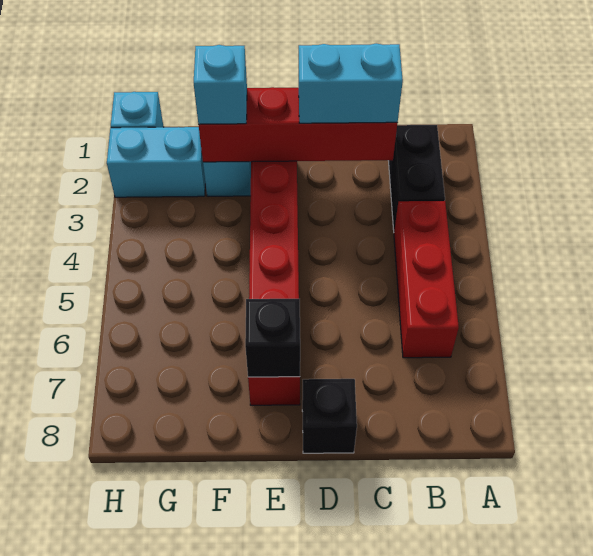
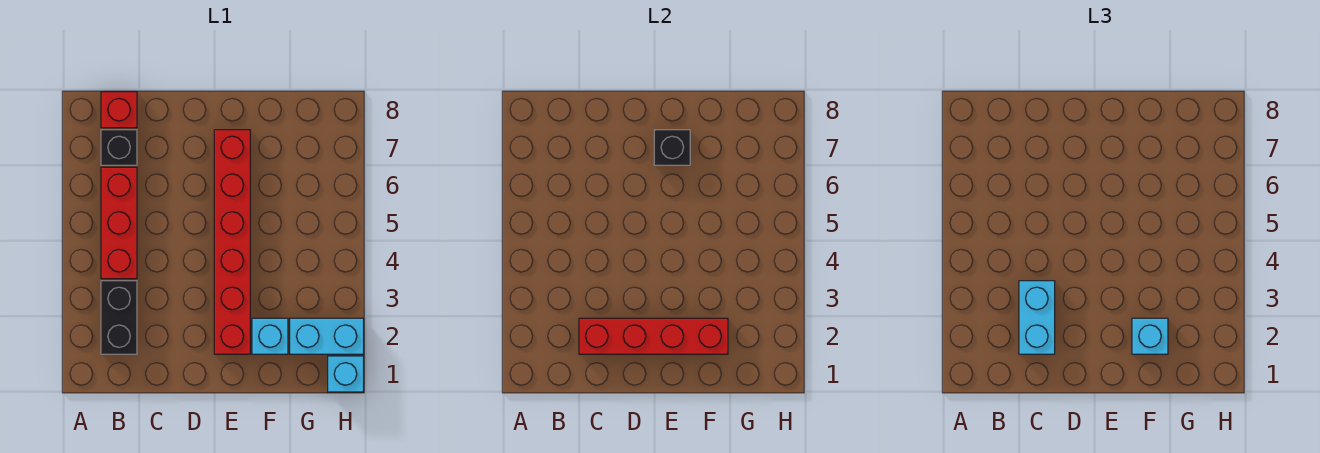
none -> red 1x1 brick [101,92,137,128]
cyan 1x2 brick [299,43,403,123] -> cyan 1x2 brick turned to [1019,281,1055,354]
black 1x1 brick [302,379,357,453] -> black 1x1 brick moved to [101,130,137,165]

